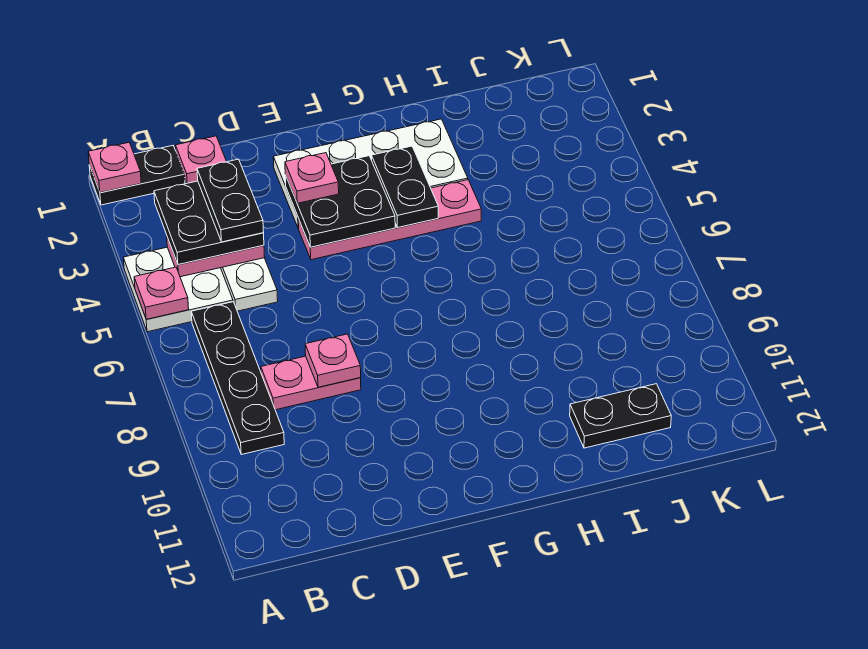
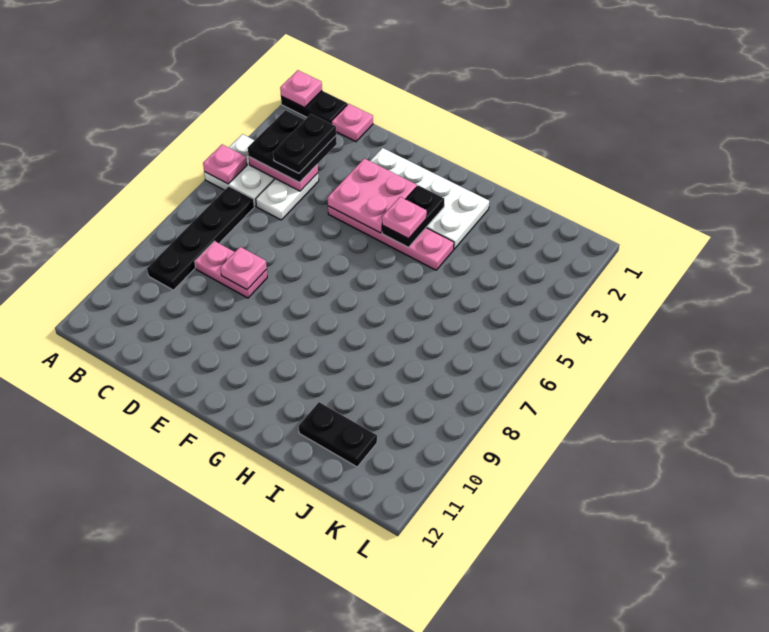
black 2x2 plate [285,156,395,247] -> pink 2x2 plate [328,158,417,233]
pink 1x1 plate [285,153,339,203] -> pink 1x1 plate moved to [382,197,427,239]

